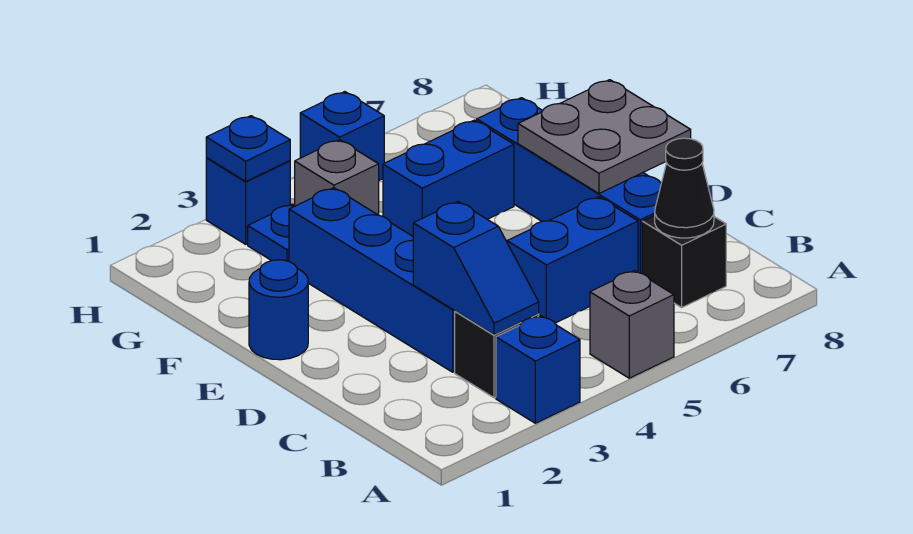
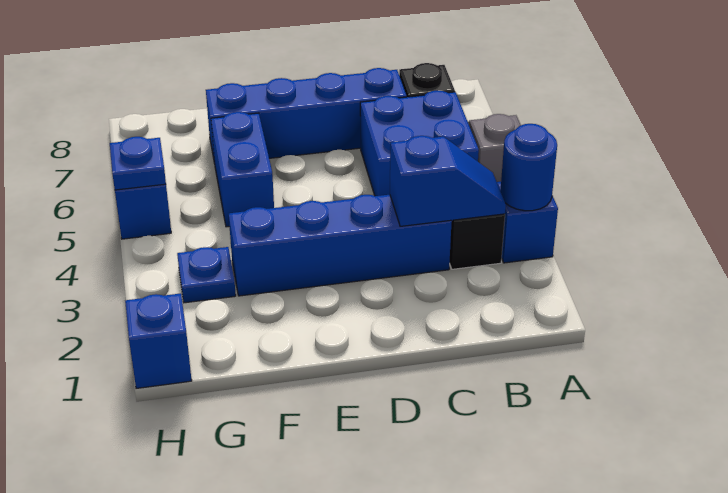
black 1x1 cone [655,138,714,238] -> none
blue 1x2 brick [507,197,638,323] -> blue 2x2 brick [360,91,479,196]
grey 2x2 plate [518,80,691,193] -> none
blue 1x1 round brick [249,260,308,360] -> blue 1x1 round brick moved to [500,124,557,211]
grey 1x1 brick [295,140,379,215] -> none
blue 1x1 brick [206,158,290,244] -> blue 1x1 brick moved to [125,293,192,388]
blue 1x1 plate [206,116,290,181] -> blue 1x1 plate moved to [110,137,166,190]

